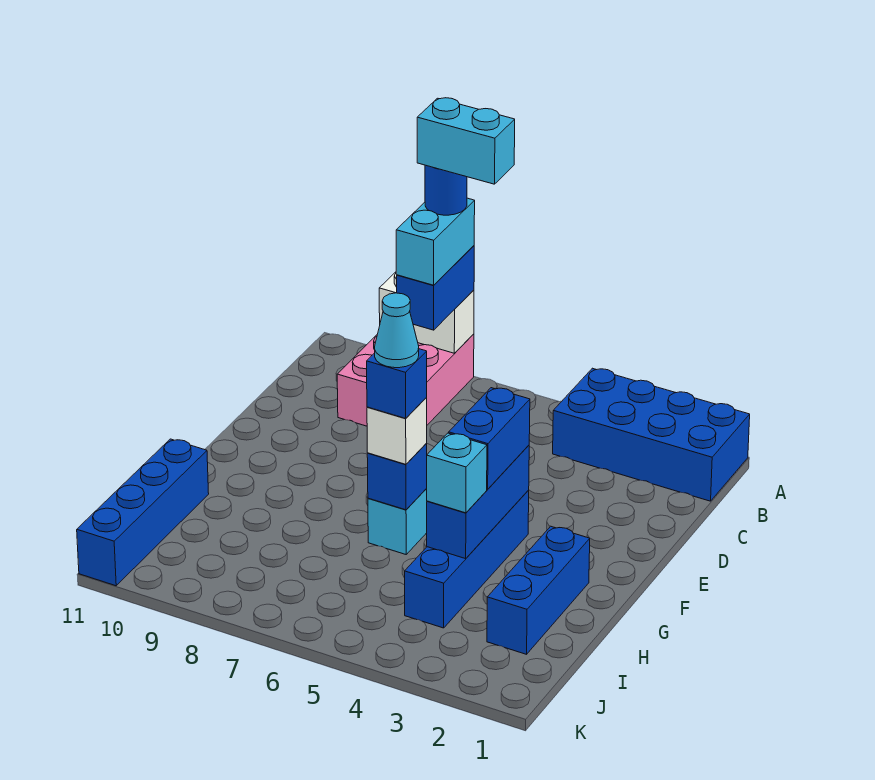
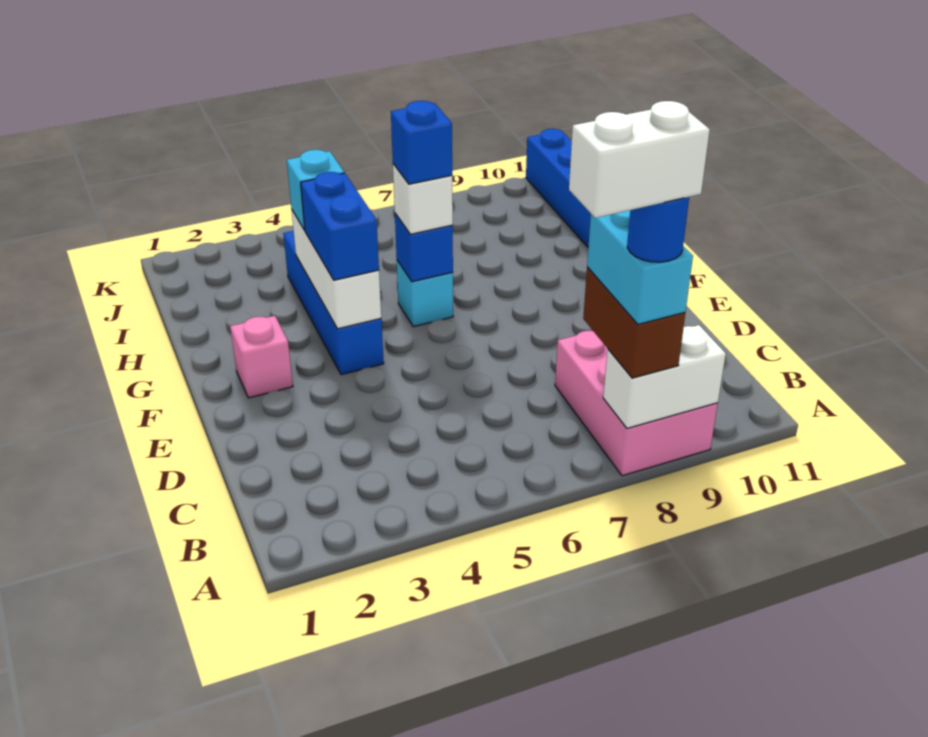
blue 2x4 brick [553,368,750,501] -> none
cyan 1x2 brick [417,98,515,184] -> white 1x2 brick [569,101,710,218]
blue 1x2 brick [397,246,474,330] -> brown 1x2 brick [583,267,685,378]
none -> pink 1x1 brick [230,316,293,398]
blue 1x3 brick [427,445,529,559] -> white 1x3 brick [292,210,381,329]
blue 1x3 brick [487,526,590,654] -> none
cyan 1x1 cone [375,293,419,368] -> none

